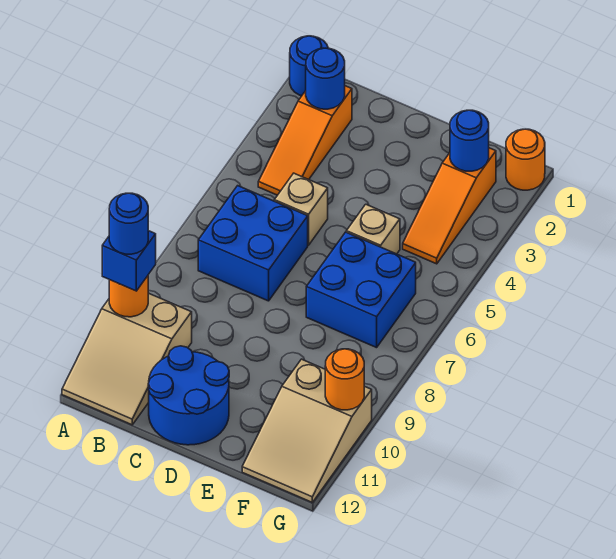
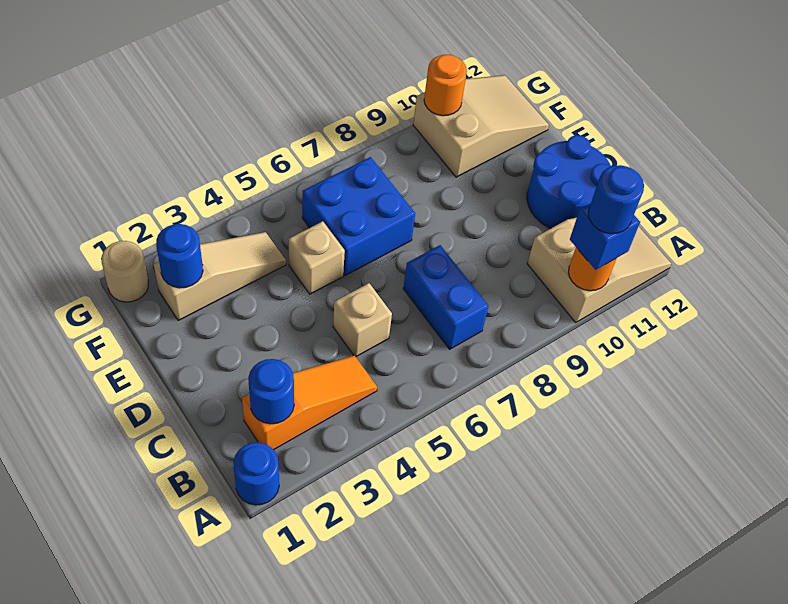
blue 2x2 brick [198,186,308,301] -> blue 1x2 brick [403,245,488,349]
orange 1x3 slope [403,148,496,264] -> tan 1x3 slope [154,232,286,321]
orange 1x1 round brick [506,129,545,190] -> tan 1x1 round brick [102,241,148,302]

